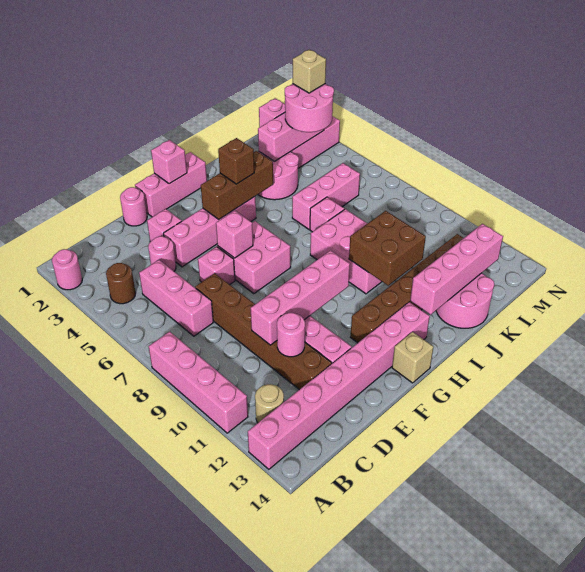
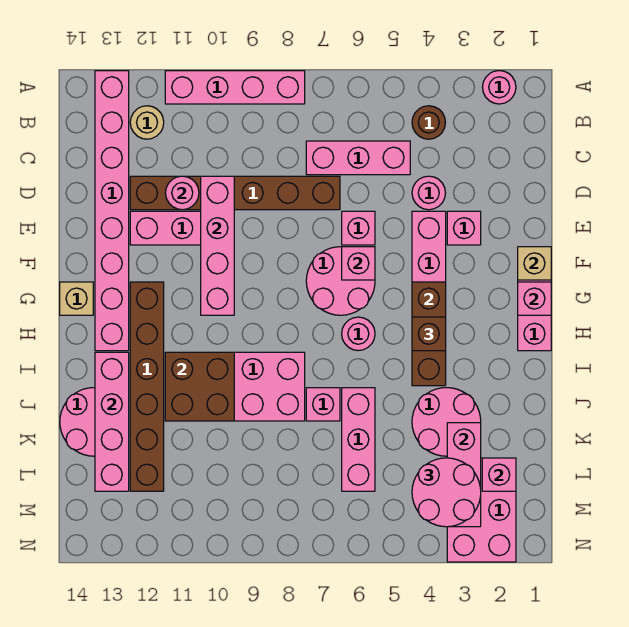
pink 1x1 round brick [120,187,147,226] -> pink 1x1 round brick moved to [342,317,375,351]
pink 2x2 brick [218,221,291,294] -> pink 2x2 round brick [306,247,375,315]
tan 1x1 brick [293,50,326,93] -> tan 1x1 brick moved to [518,247,551,280]

